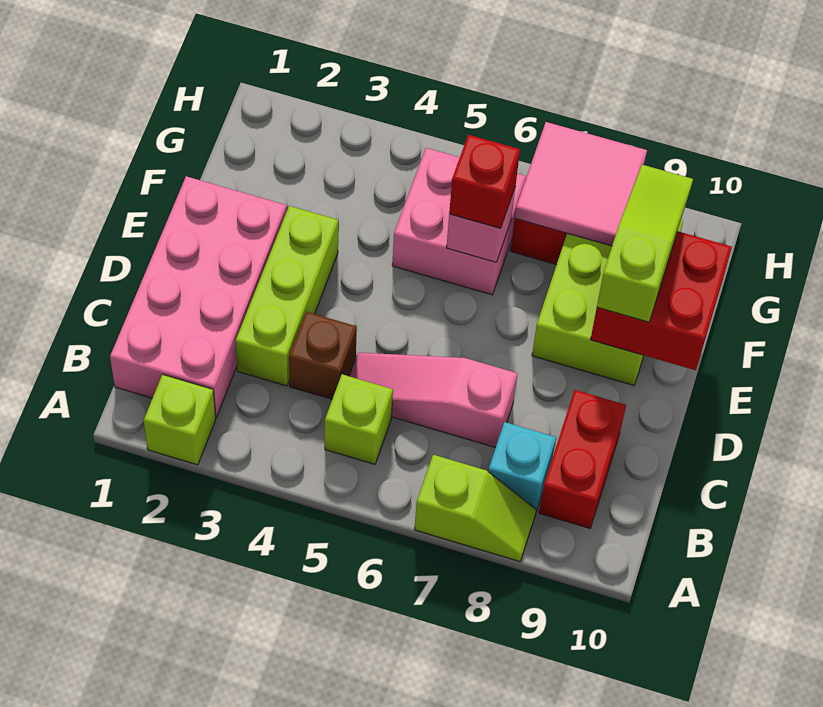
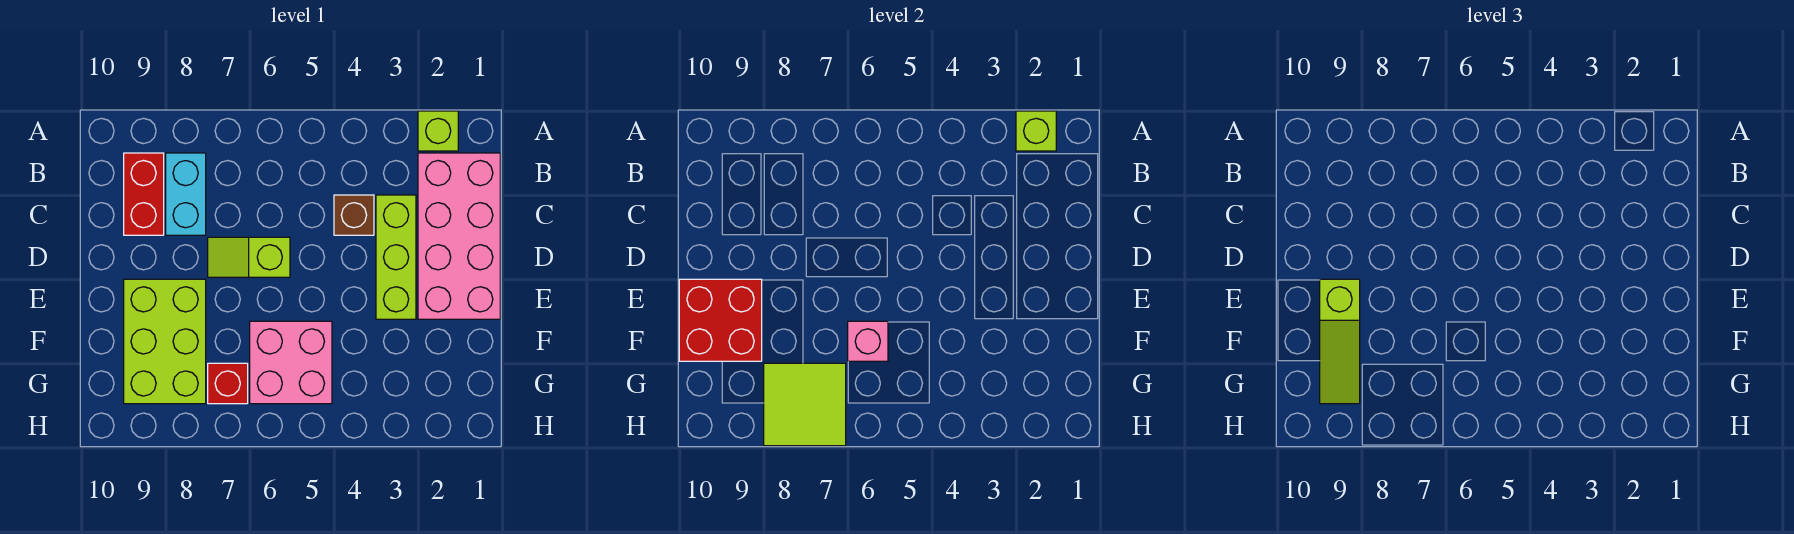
lime 1x2 slope [414,455,536,562] -> lime 1x2 slope moved to [208,237,290,277]
lime 1x1 brick [325,374,393,464] -> lime 1x1 brick moved to [1016,111,1056,151]
cyan 1x1 brick [488,422,556,511] -> cyan 1x2 brick [166,153,206,235]
pink 1x3 slope [350,353,518,448] -> none
red 1x1 brick [449,135,520,228] -> none
pink 2x2 tile [515,122,647,246] -> lime 2x2 tile [764,363,846,446]

